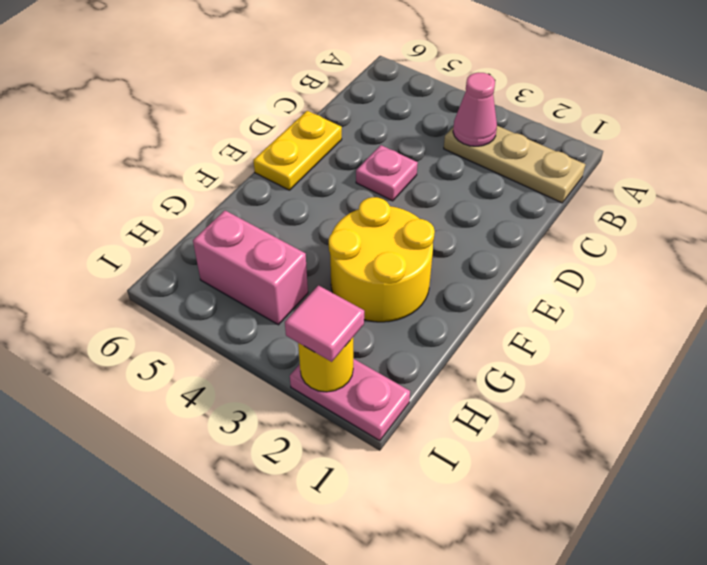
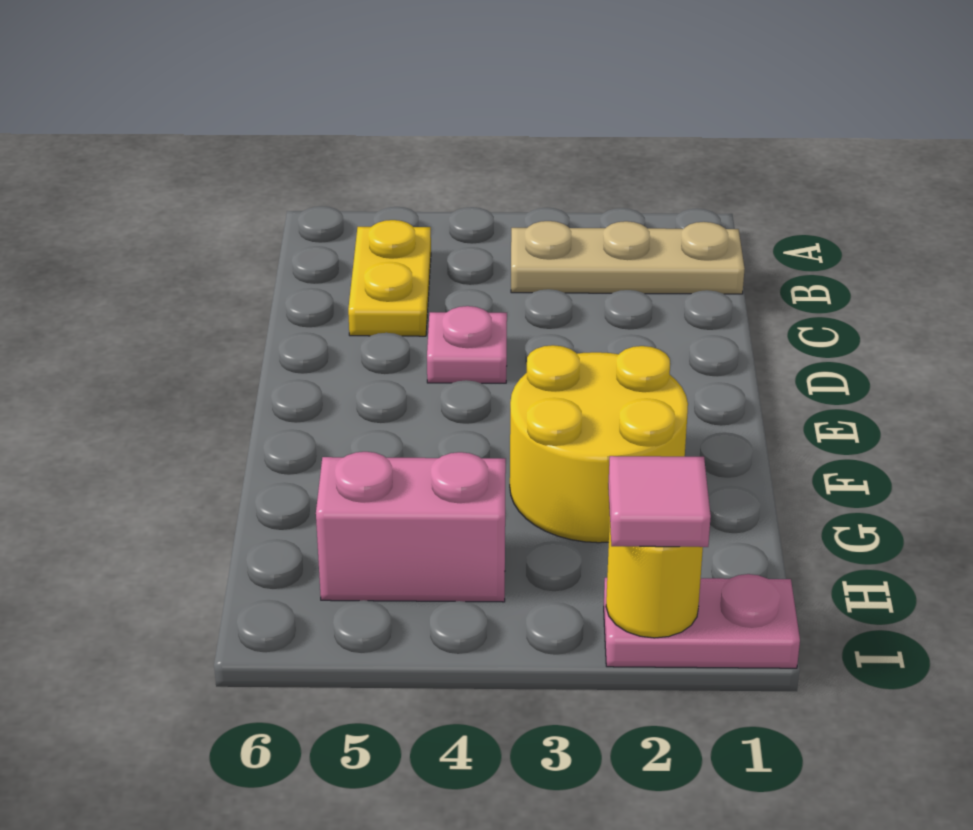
pink 1x1 cone [453,73,497,146] -> none
yellow 1x2 plate [253,111,342,190] -> yellow 1x2 plate moved to [348,220,431,336]

